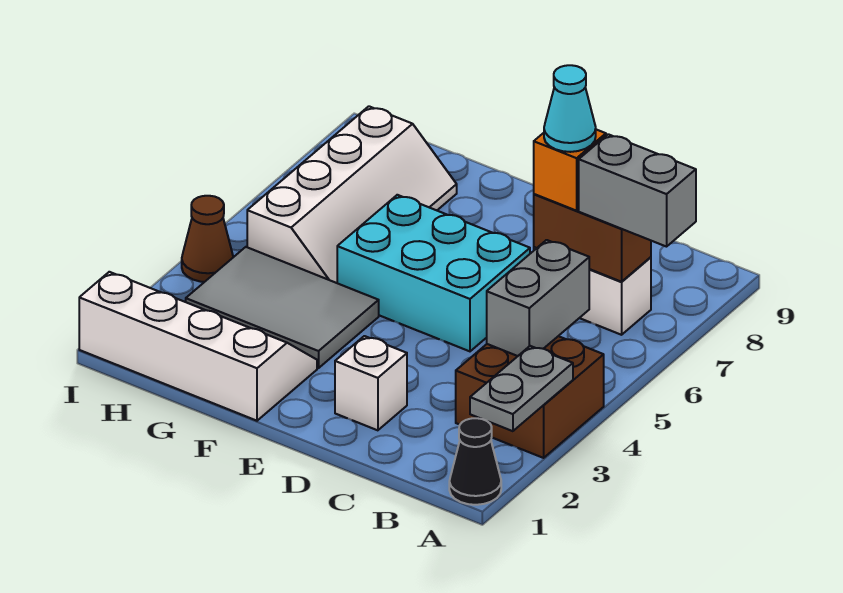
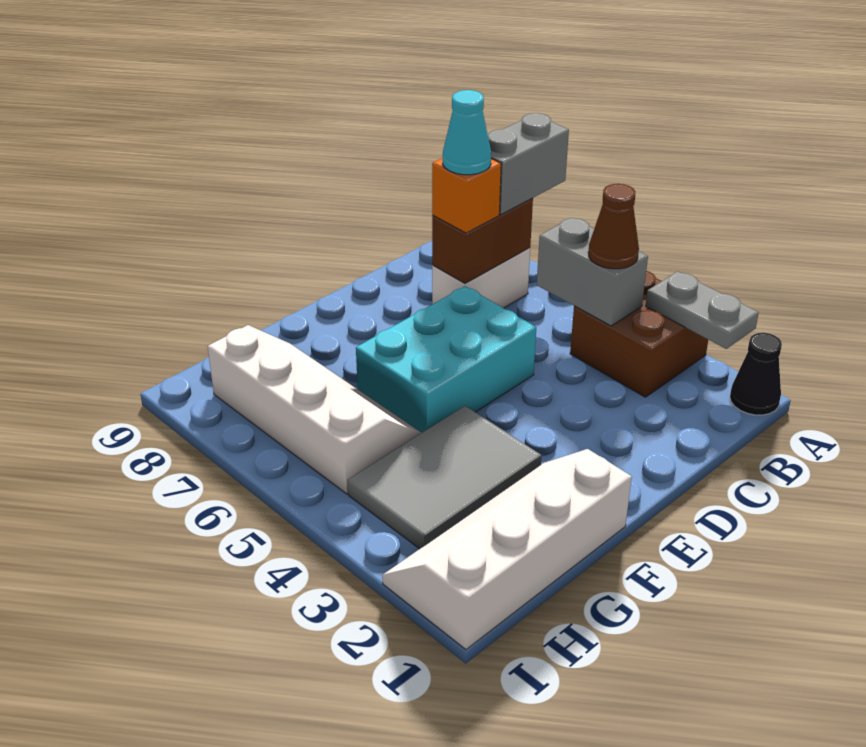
white 1x1 brick [335,336,407,430] -> none
brown 1x1 cone [182,196,233,282] -> brown 1x1 cone moved to [588,184,639,269]

